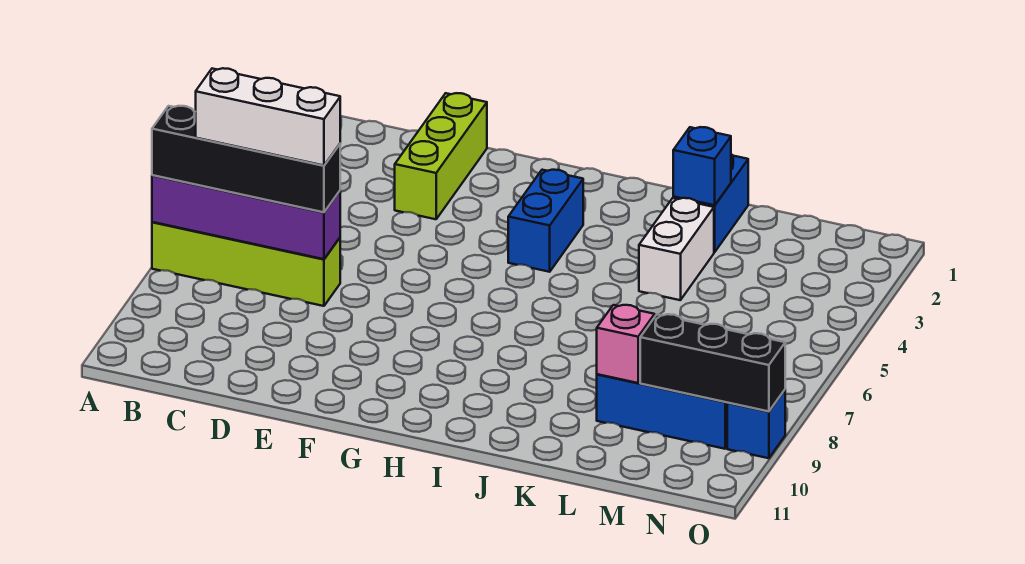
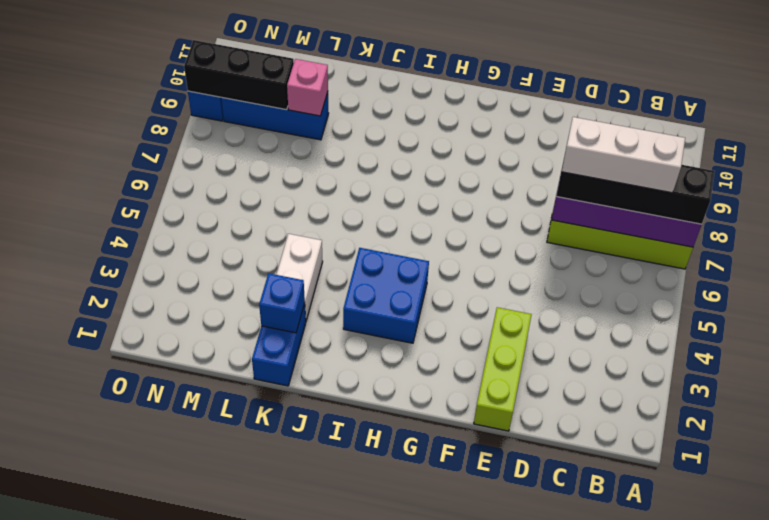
blue 1x2 brick [508,170,583,272] -> blue 2x2 brick [343,248,429,343]

